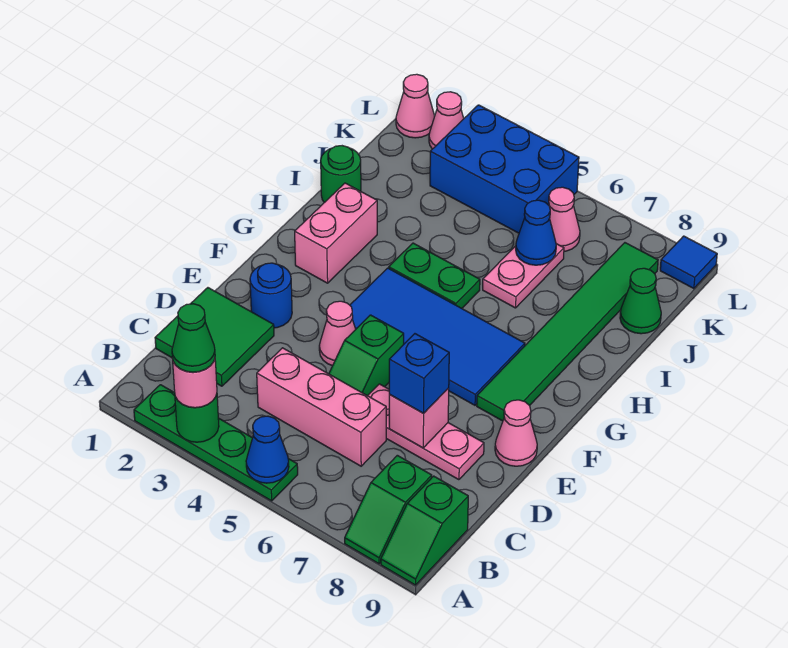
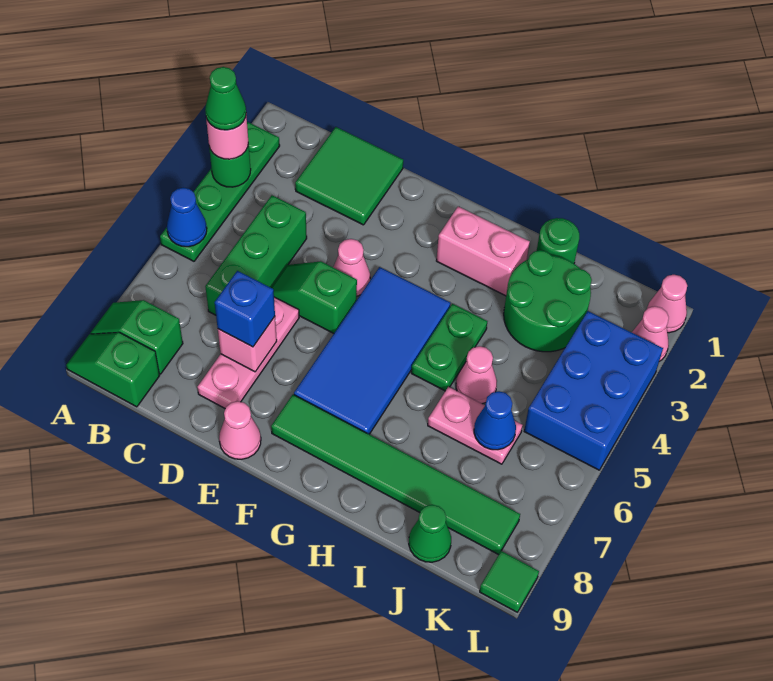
pink 1x3 brick [257,348,386,466] -> green 1x3 brick [205,195,307,315]
blue 1x1 round brick [250,263,292,328] -> none
none -> green 2x2 round brick [504,250,592,352]
pink 1x1 cone [549,187,580,251] -> pink 1x1 cone moved to [456,346,497,404]
blue 1x1 tile [660,236,717,289] -> green 1x1 tile [480,551,539,612]

